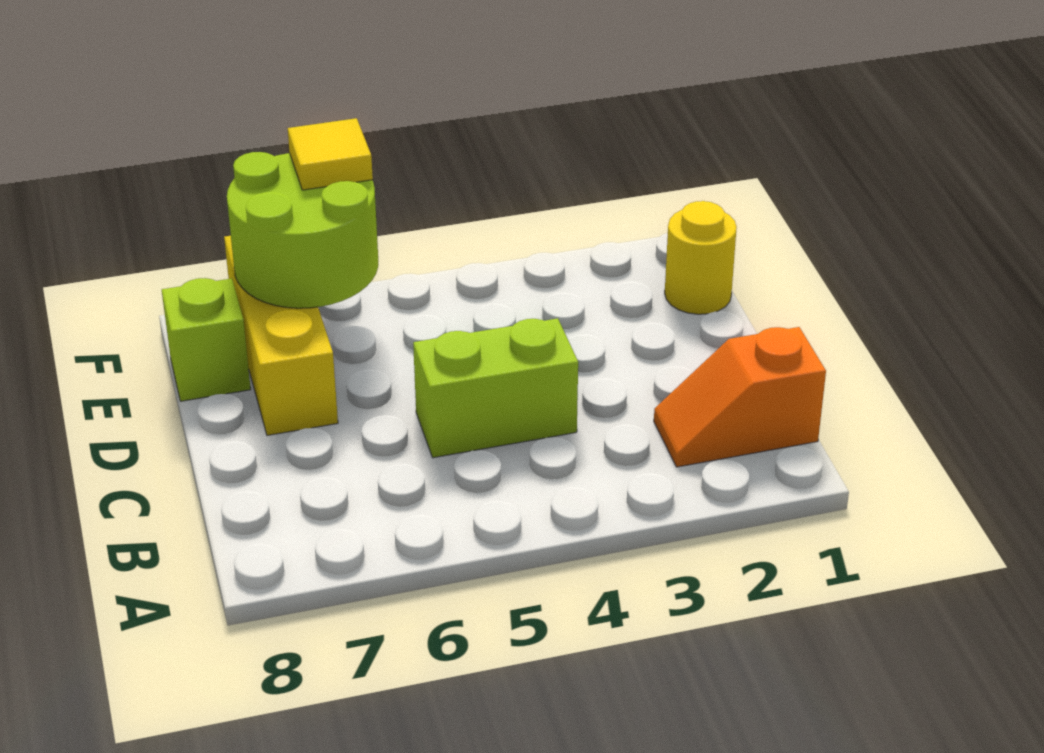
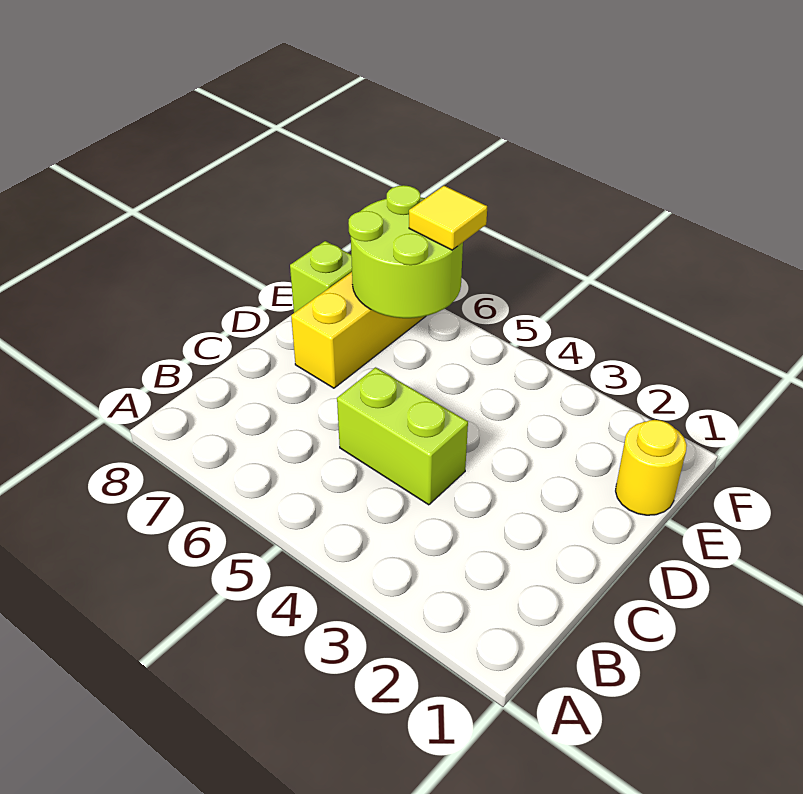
orange 1x2 slope [654,327,826,467] -> none

